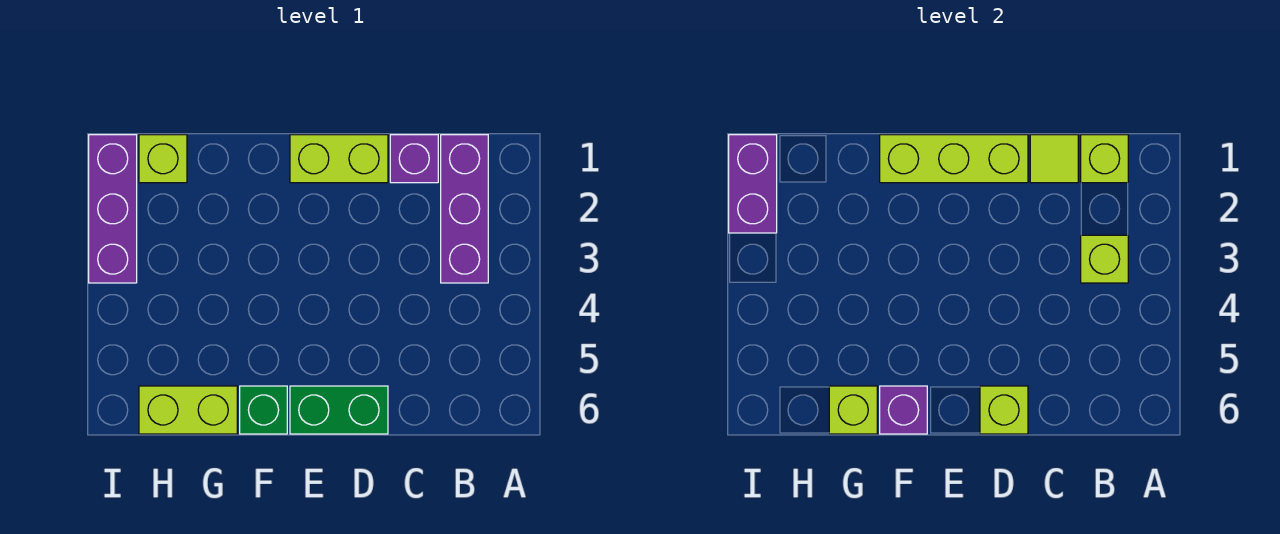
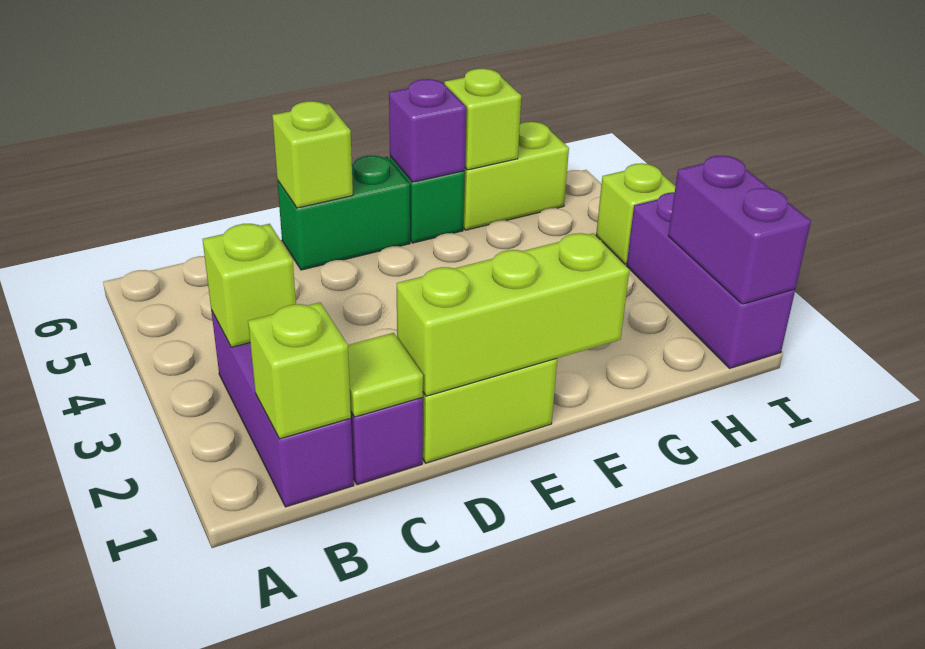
lime 1x1 brick [139,135,187,183] -> lime 1x1 brick moved to [596,163,675,264]

